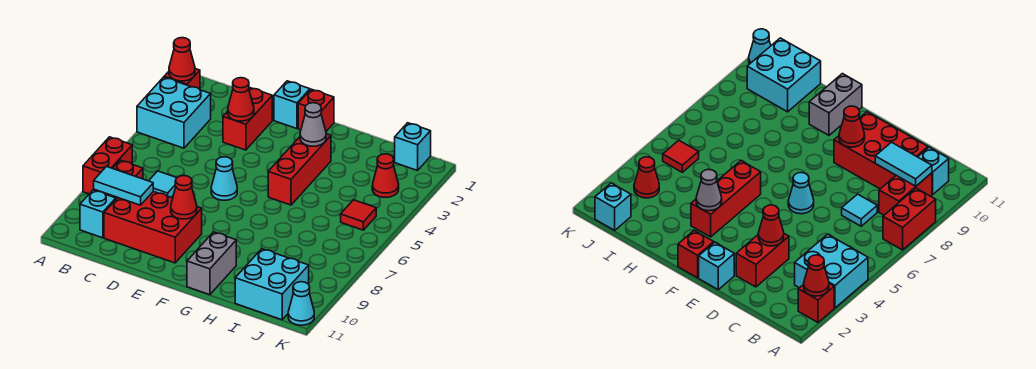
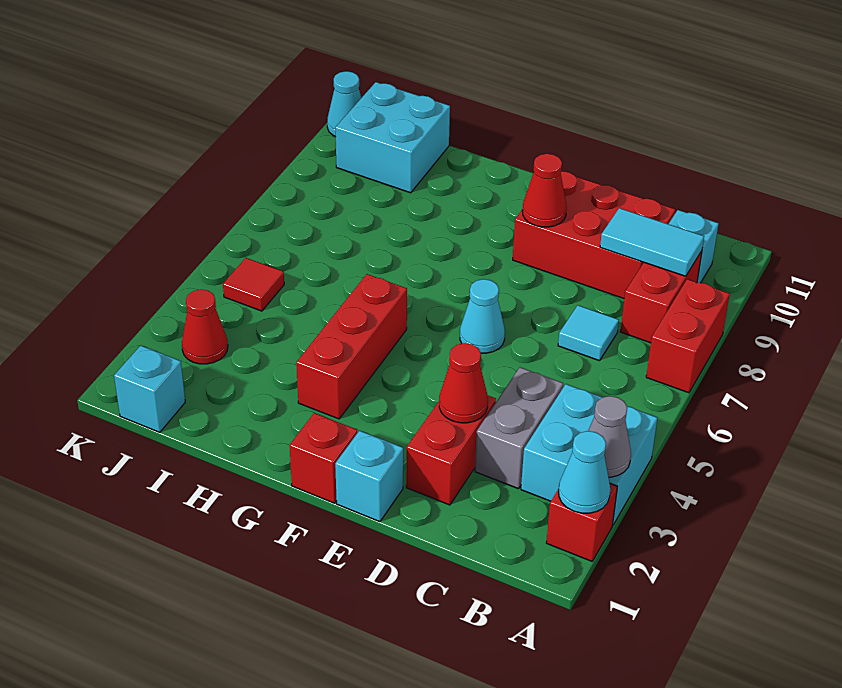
red 1x1 cone [169,38,195,81] -> cyan 1x1 cone [559,431,610,513]
grey 1x1 cone [300,103,326,146] -> grey 1x1 cone moved to [588,396,631,477]
grey 1x2 brick [187,232,236,295] -> grey 1x2 brick moved to [475,367,563,489]

